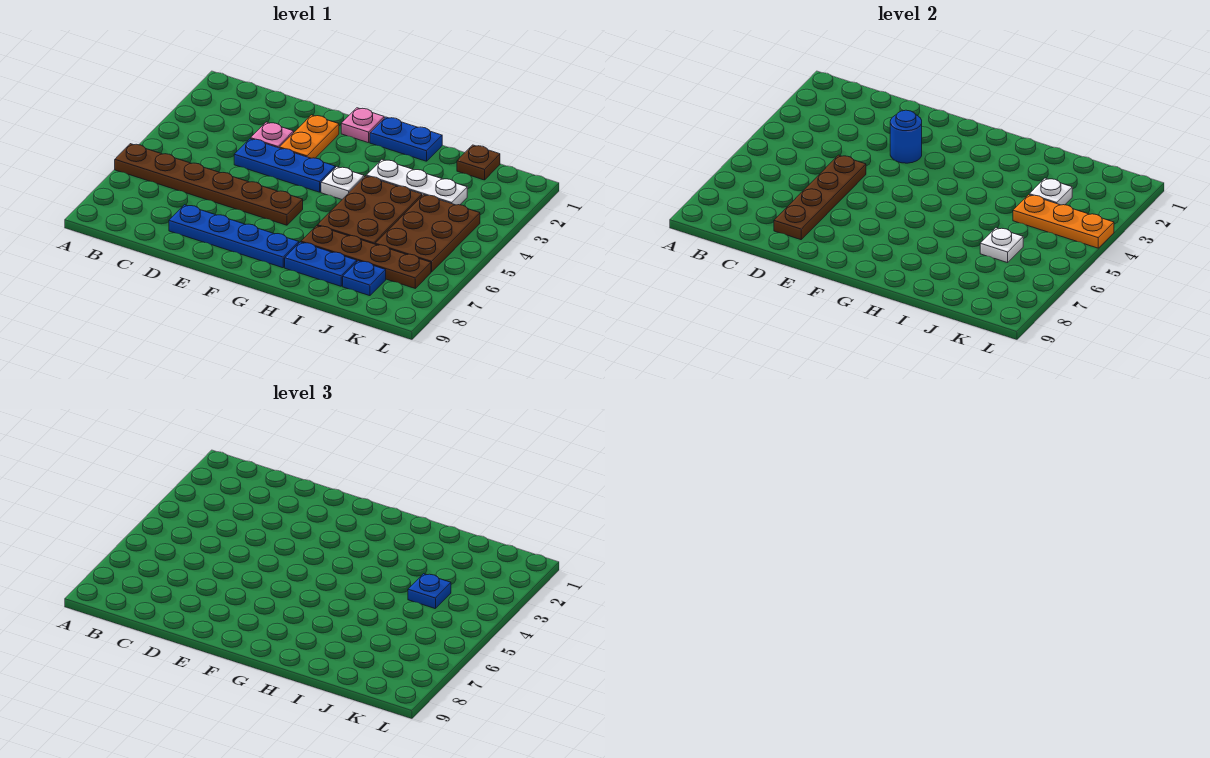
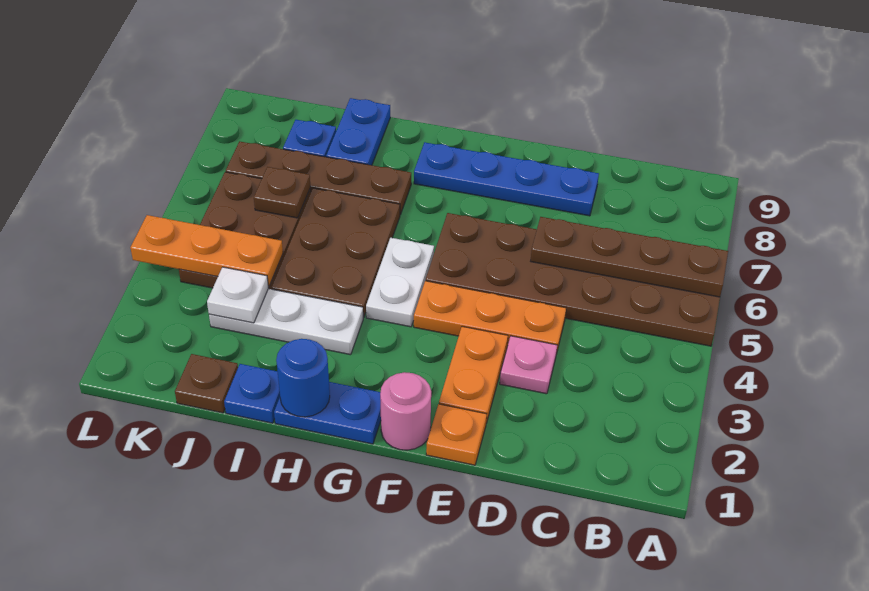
brown 1x6 plate [115,144,303,225] -> brown 2x6 plate [426,213,720,346]
blue 1x3 plate [234,139,335,192] -> orange 1x3 plate [414,281,566,354]
brown 1x4 plate [774,155,866,240] -> brown 1x4 plate turned to [531,217,728,297]
none -> orange 1x1 plate [426,404,487,465]
blue 1x1 round brick [890,110,922,163] -> blue 1x1 round brick moved to [276,339,330,417]
pink 1x1 plate [341,108,384,143] -> pink 1x1 round brick [380,372,431,450]
white 1x1 plate [321,167,364,199] -> white 1x2 plate [366,238,434,327]
blue 1x2 plate [285,242,357,286] -> blue 1x2 plate turned to [326,98,390,165]
blue 1x1 plate [408,574,451,609] -> blue 1x1 plate moved to [224,364,280,423]
white 1x1 plate [980,228,1023,263] -> brown 1x1 plate [254,167,310,218]

